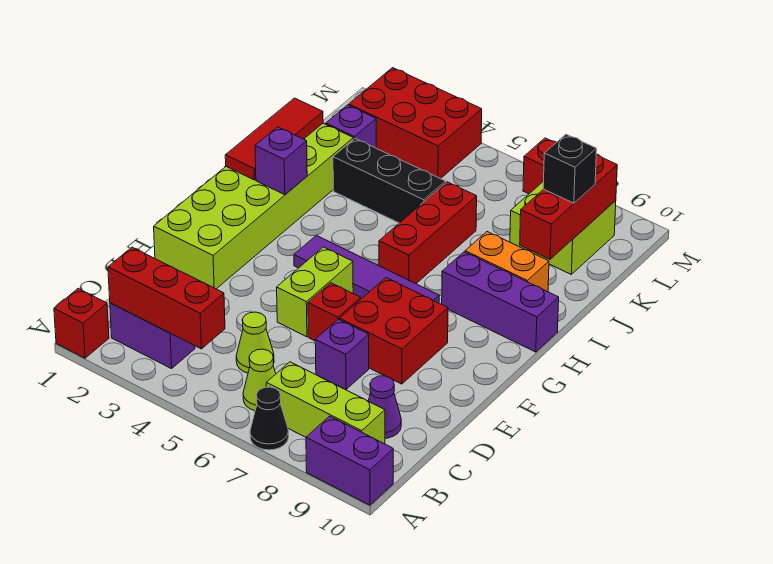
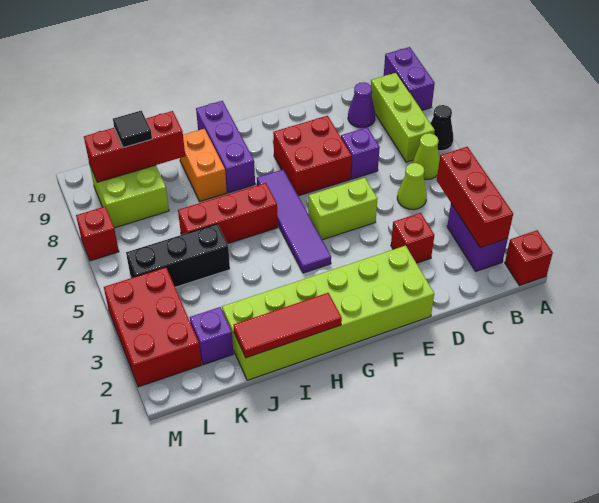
red 1x1 brick [308,283,361,341] -> red 1x1 brick moved to [391,213,434,263]
purple 1x1 brick [255,127,307,195] -> none
black 1x3 brick [333,139,446,223] -> black 1x3 brick turned to [126,224,230,287]
black 1x1 brick [543,134,597,203] -> black 1x1 tile [113,111,152,148]

